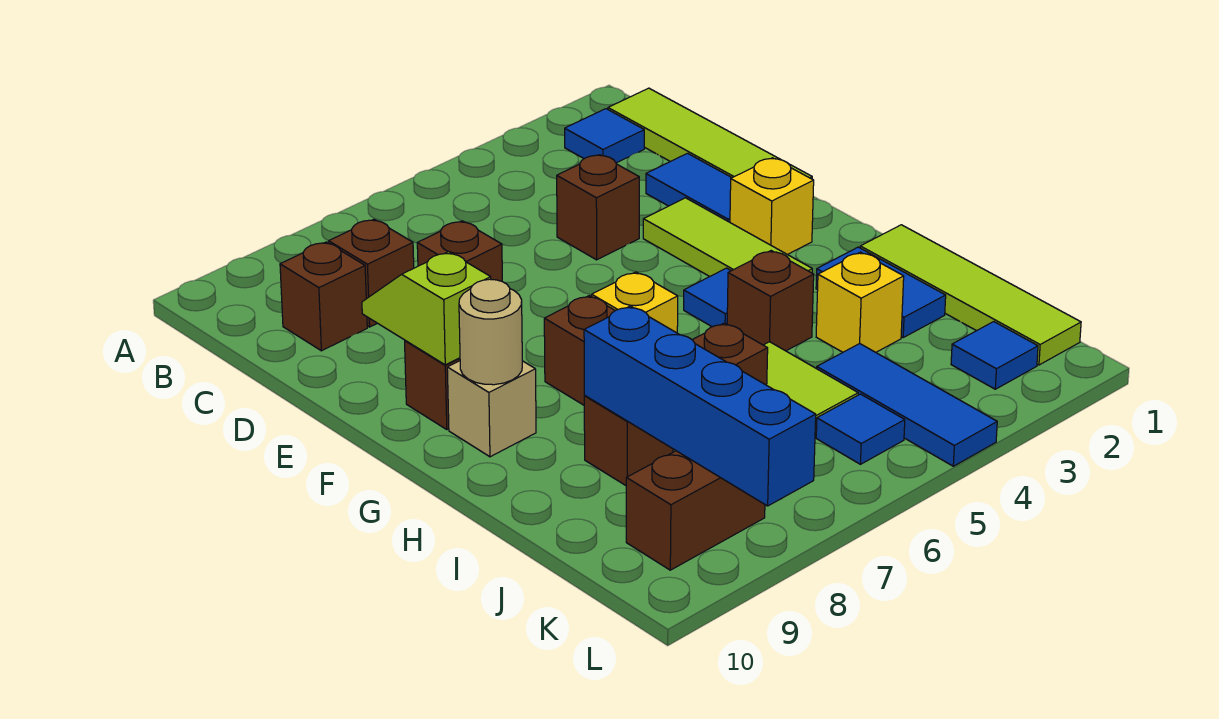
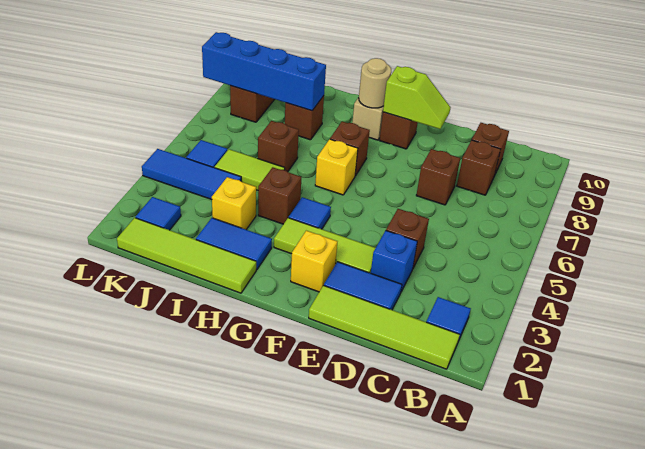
none -> blue 1x1 brick [371,231,417,291]

